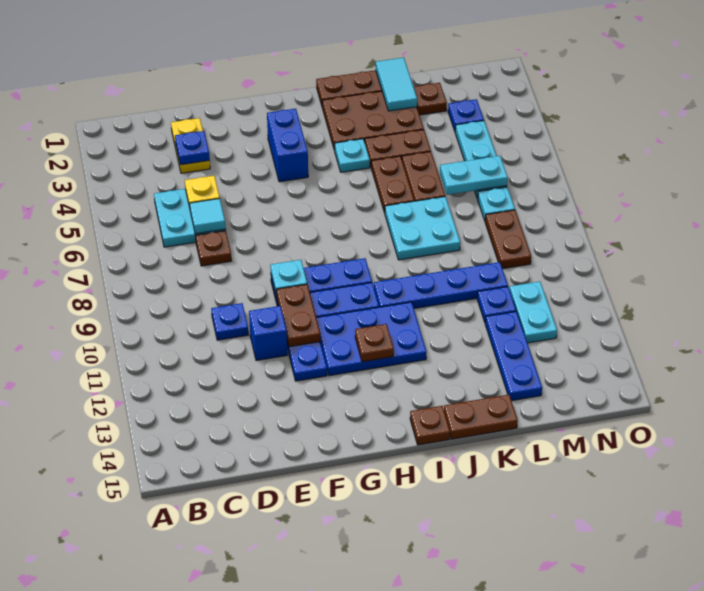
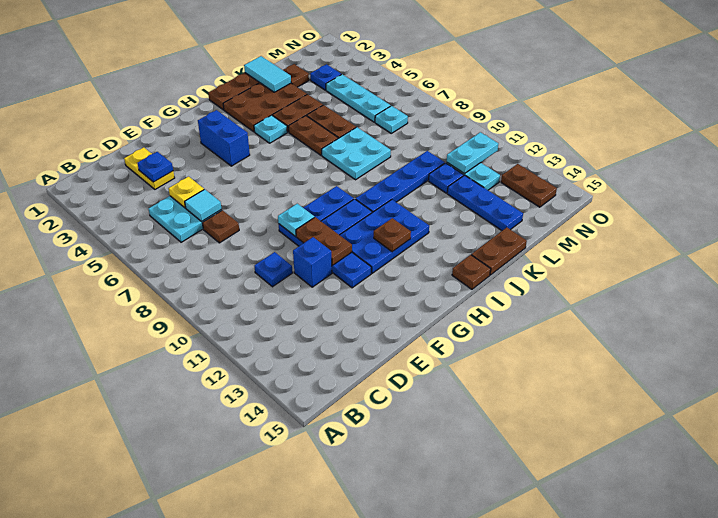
cyan 1x2 plate [440,156,508,195] -> cyan 1x2 plate moved to [447,132,498,174]
brown 1x2 plate [485,210,531,269] -> brown 1x2 plate moved to [501,164,557,207]

